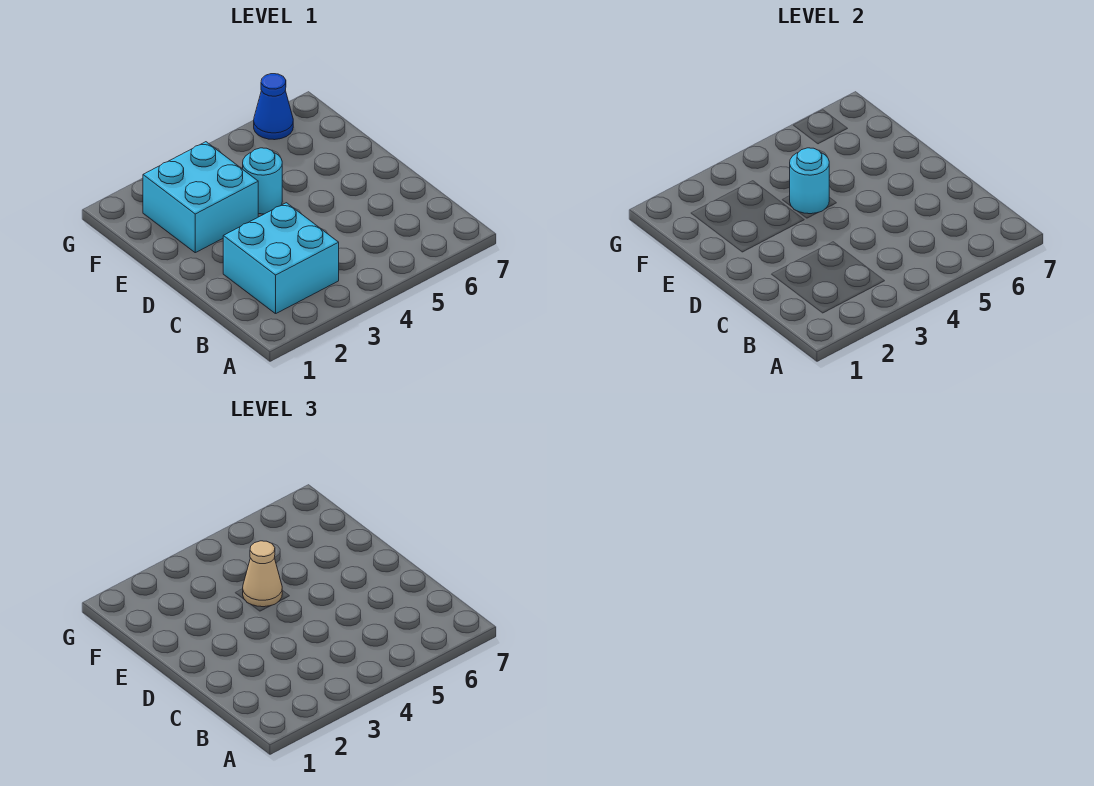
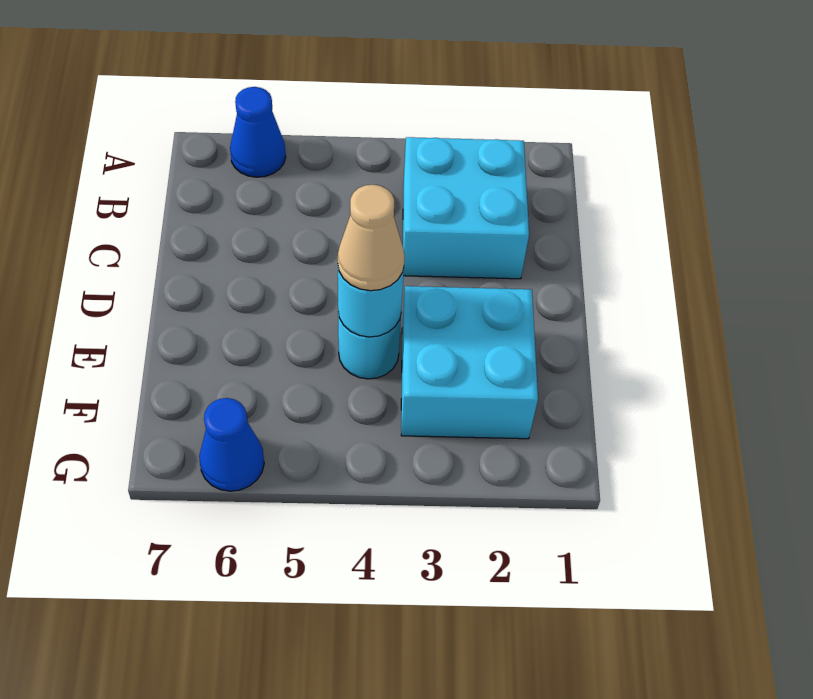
none -> blue 1x1 cone [230,87,286,177]

